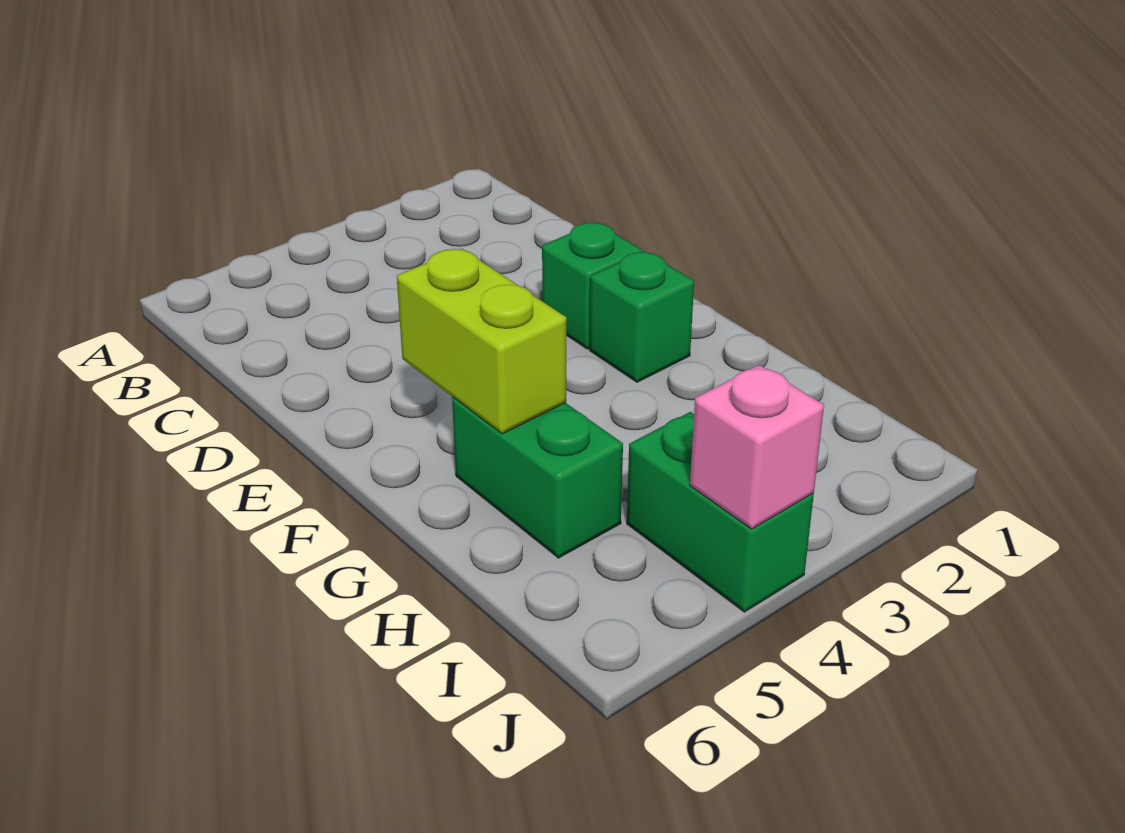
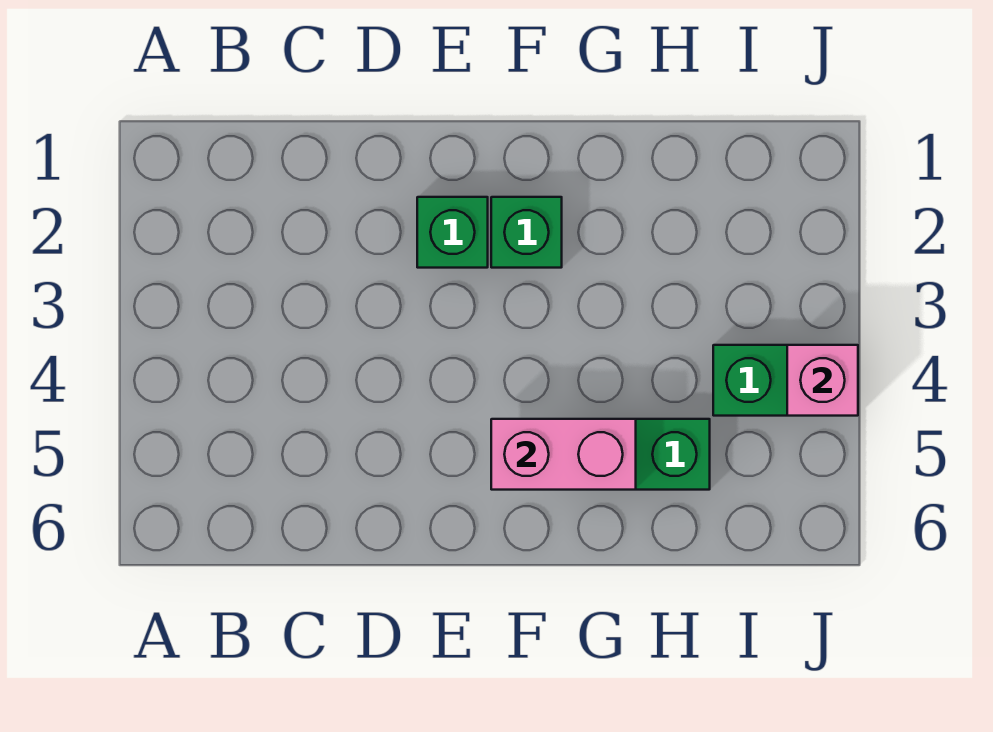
lime 1x2 brick [397,248,566,434] -> pink 1x2 brick [491,419,636,490]

